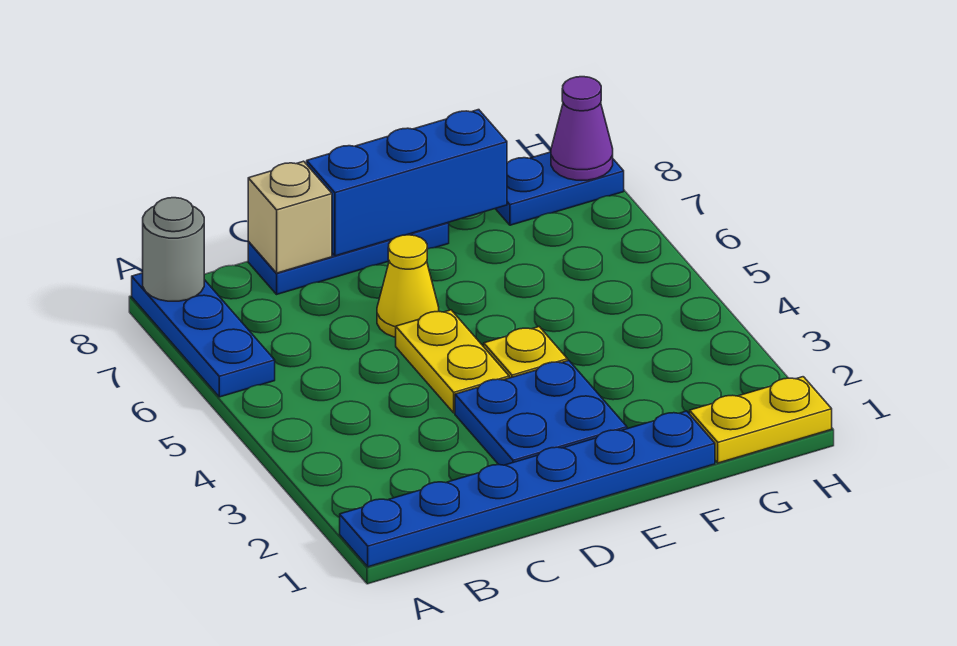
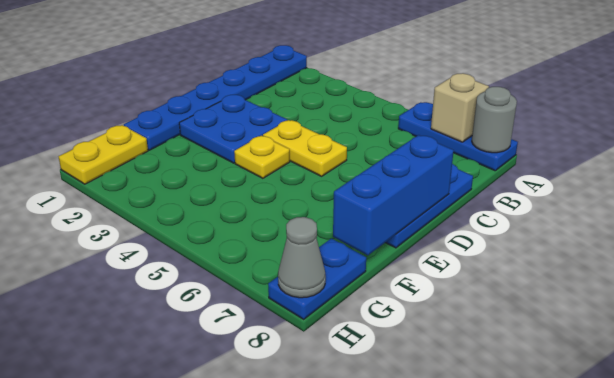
tan 1x1 brick [248,161,332,273] -> tan 1x1 brick moved to [431,73,489,142]
yellow 1x1 cone [377,235,439,337] -> none
purple 1x1 cone [551,77,613,180] -> grey 1x1 cone [278,217,326,298]

